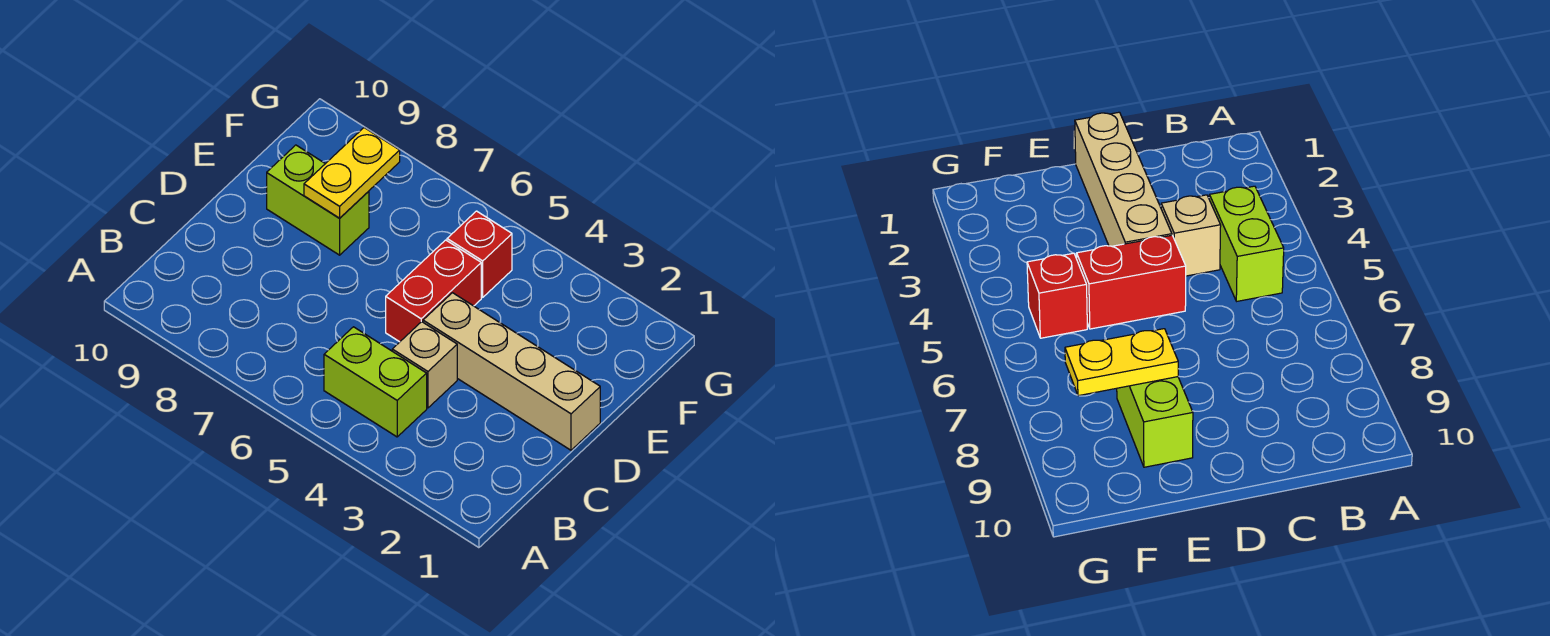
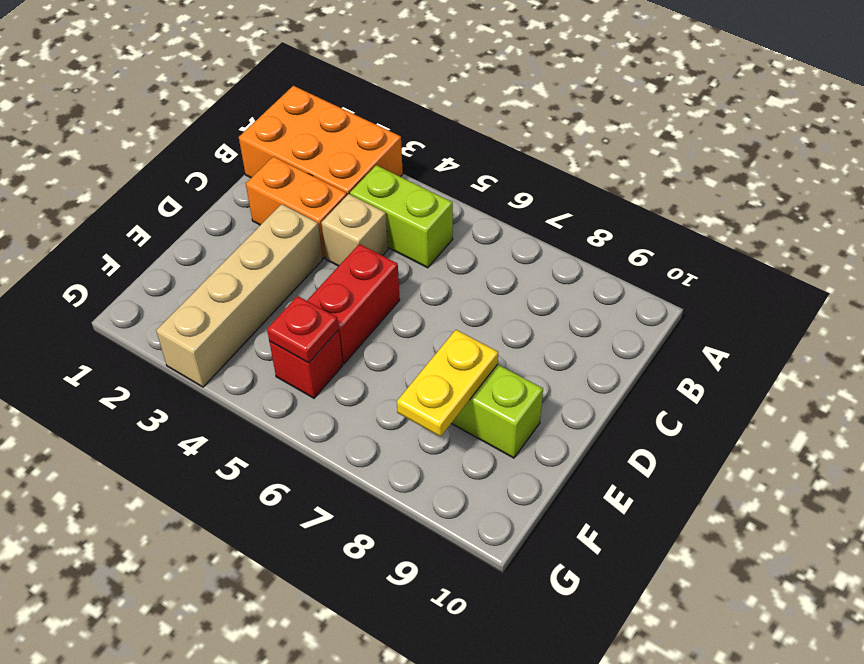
none -> orange 2x3 brick [239,86,403,195]
none -> orange 1x2 brick [246,157,347,258]
tan 1x4 brick [423,293,600,450] -> tan 1x4 brick turned to [156,204,323,387]
none -> red 1x1 plate [267,296,339,363]

